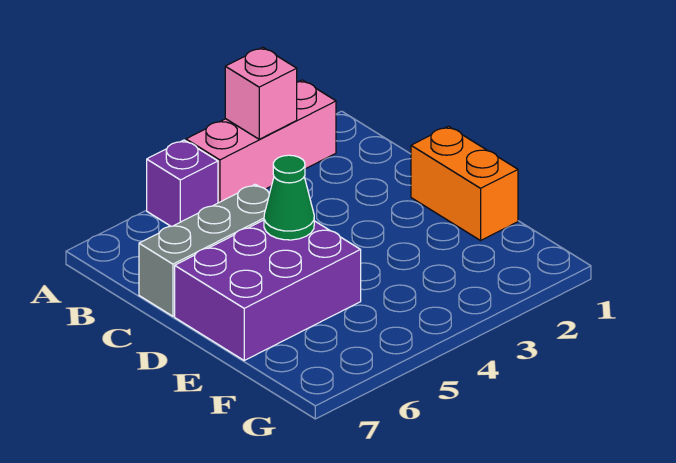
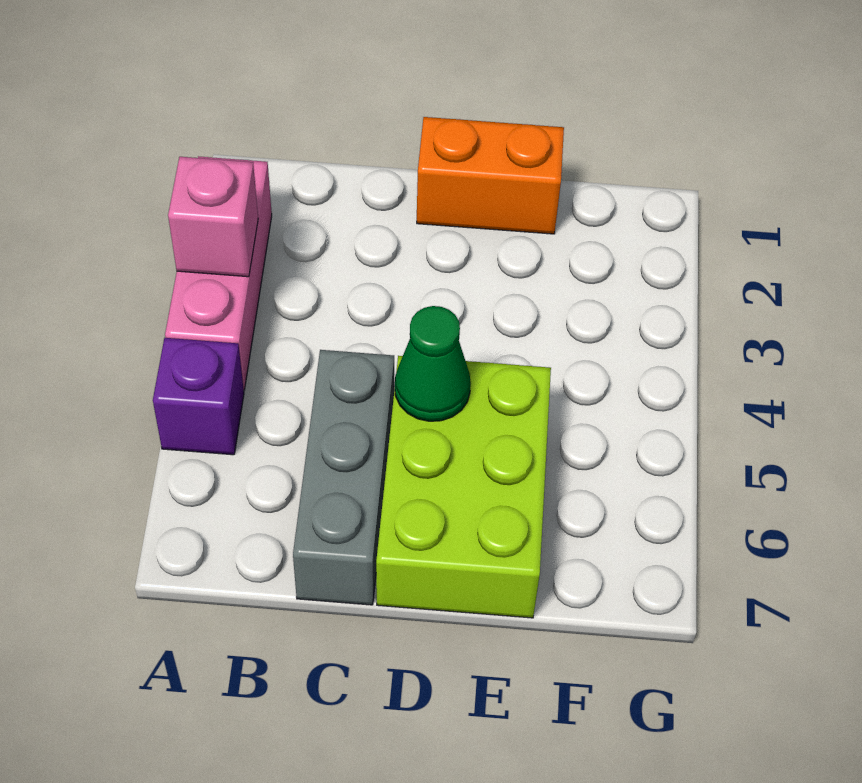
purple 2x3 brick [175,220,361,360] -> lime 2x3 brick [376,356,551,618]

